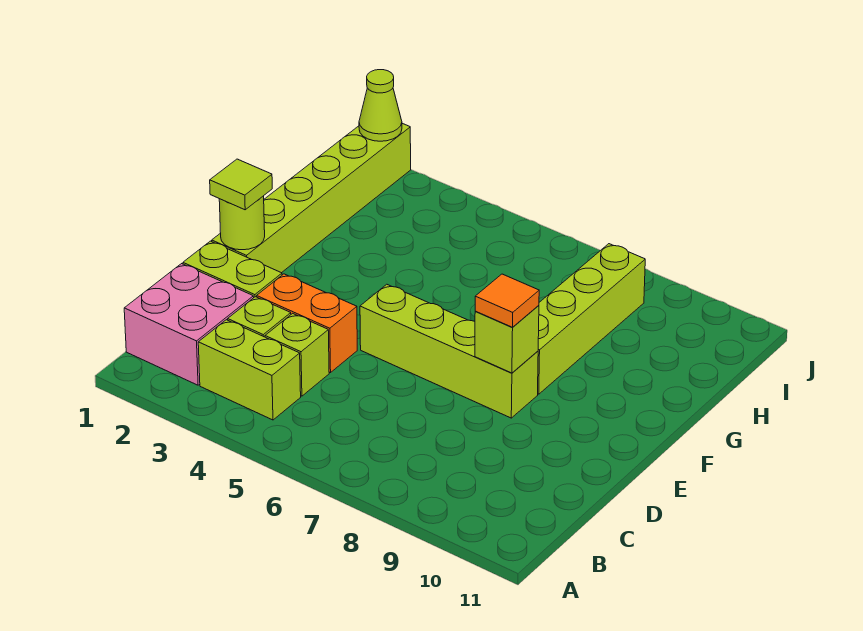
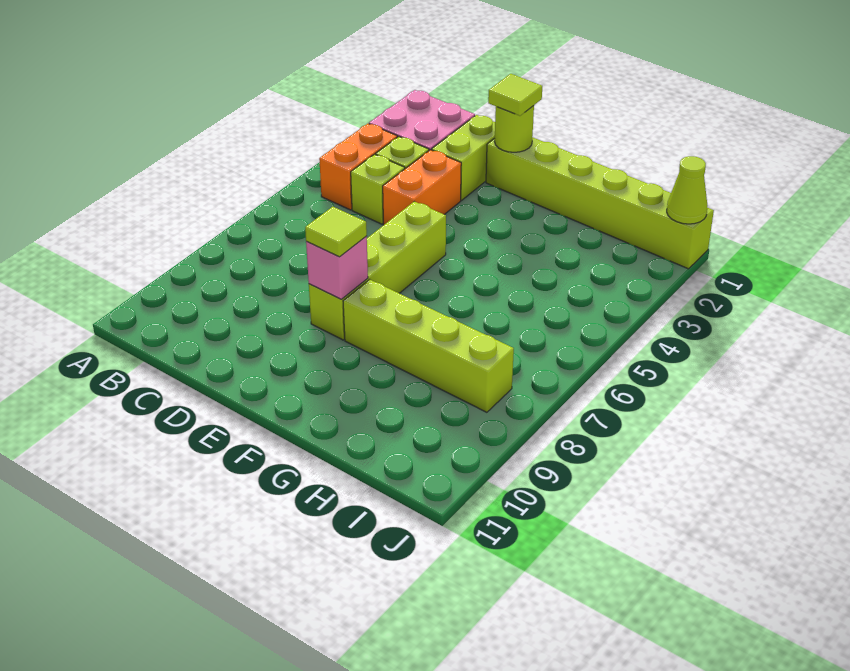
lime 1x2 brick [198,320,301,420] -> orange 1x2 brick [319,124,397,210]
lime 1x1 brick [475,305,539,373] -> pink 1x1 brick [306,236,368,299]
orange 1x1 tile [475,274,539,327] -> lime 1x1 tile [305,207,367,257]

